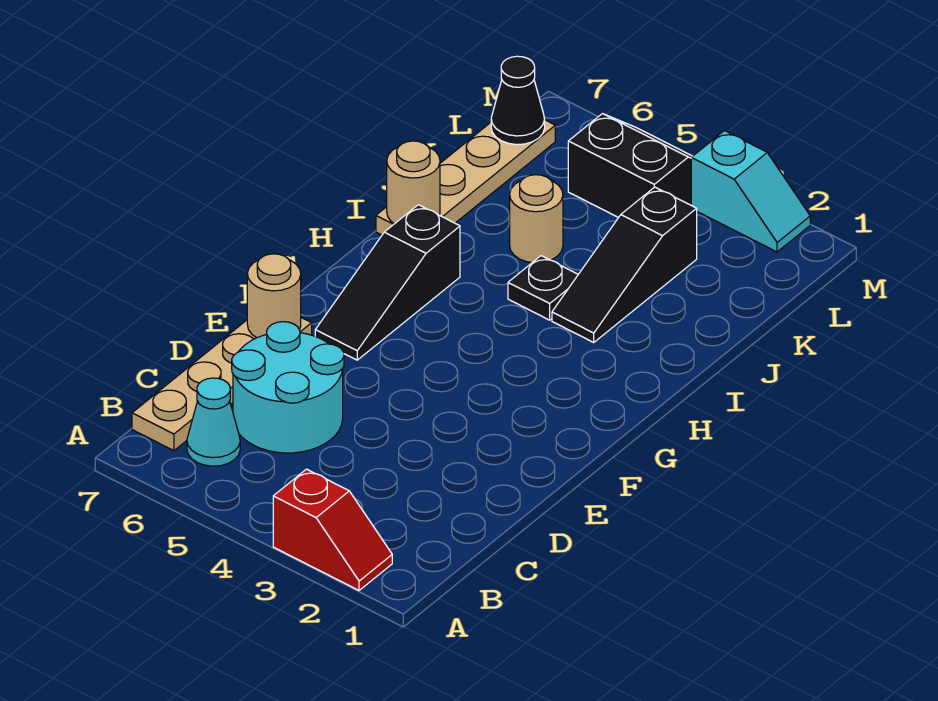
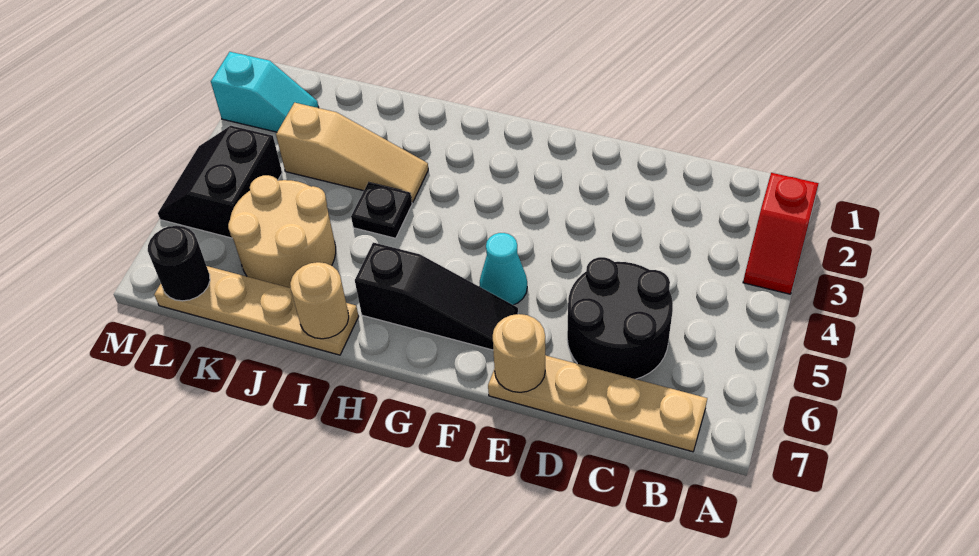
red 1x2 slope [273,469,392,590] -> red 1x2 slope turned to [743,173,819,294]
cyan 1x1 cone [187,378,240,466] -> cyan 1x1 cone moved to [480,233,527,305]
cyan 2x2 round brick [232,322,344,453] -> black 2x2 round brick [567,257,673,379]
black 1x3 slope [552,187,697,342] -> tan 1x3 slope [276,103,428,203]
tan 1x1 round brick [510,175,563,262] -> tan 2x2 round brick [228,175,336,288]
black 1x1 cone [491,56,545,145] -> black 1x1 round brick [148,226,210,301]
cyan 1x2 slope [691,131,810,252] -> cyan 1x2 slope turned to [211,52,319,132]

